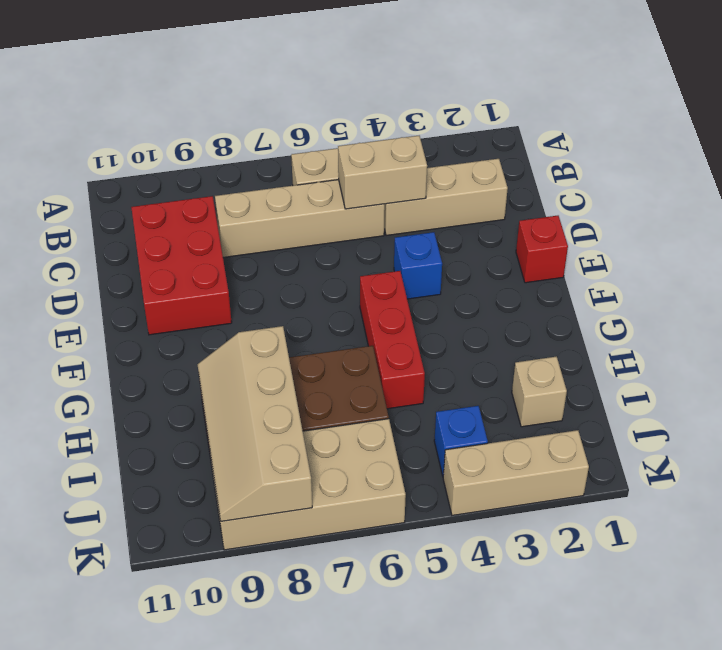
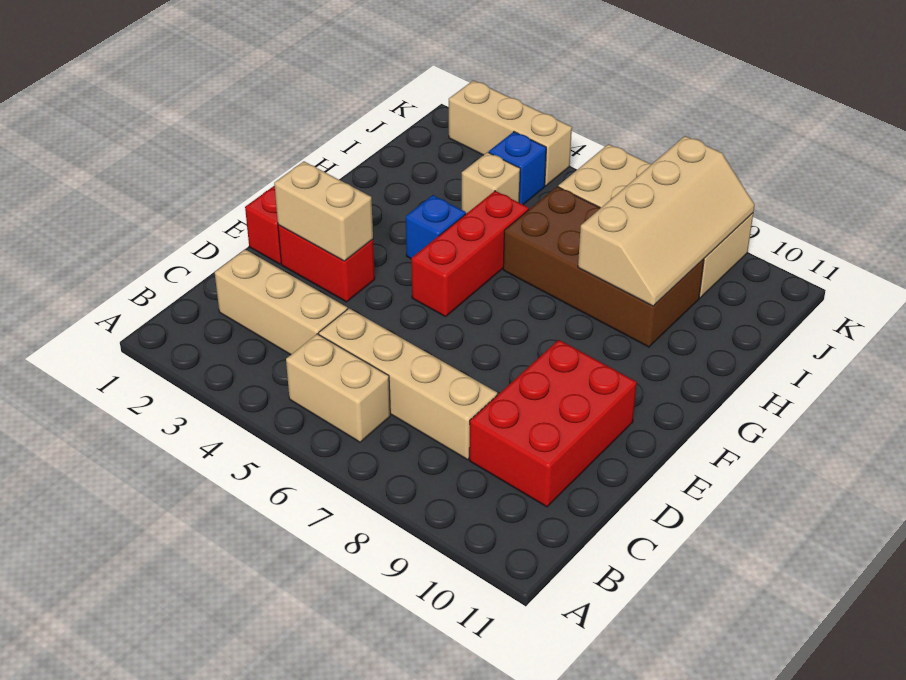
tan 1x2 brick [338,136,427,209] -> tan 1x2 brick moved to [274,162,373,261]
none -> red 1x2 brick [278,225,375,302]
blue 1x1 brick [394,232,442,299] -> blue 1x1 brick moved to [406,195,466,259]
tan 1x1 brick [512,356,567,427] -> tan 1x1 brick moved to [462,152,520,214]

